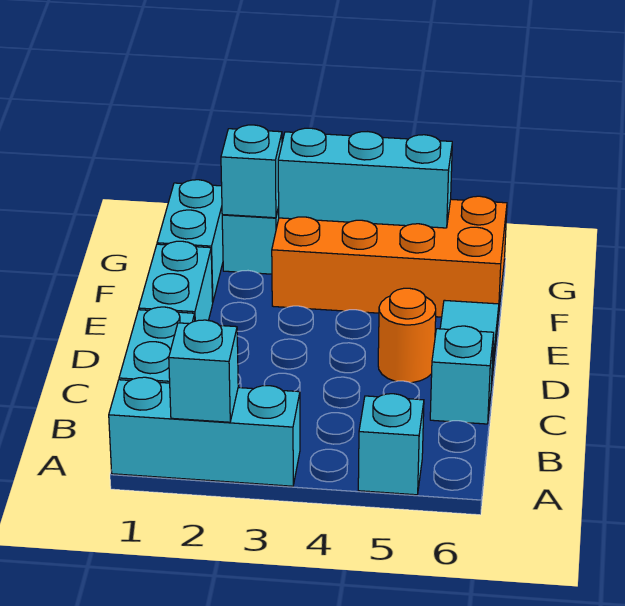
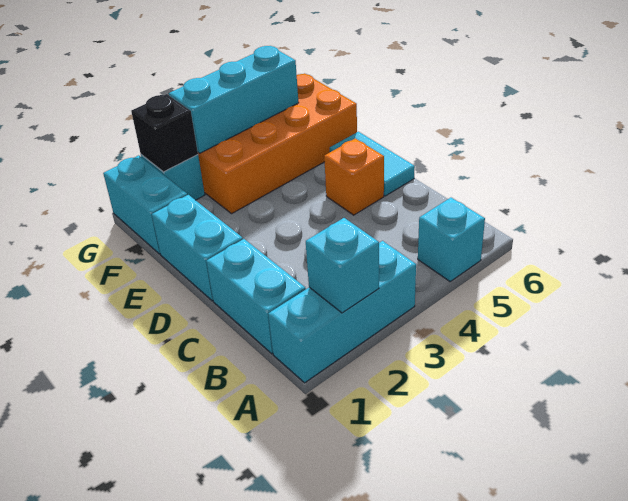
cyan 1x1 brick [430,326,494,424] -> none
orange 1x1 round brick [378,288,436,383] -> orange 1x1 brick [324,138,384,215]
cyan 1x1 brick [221,125,282,218] -> black 1x1 brick [131,94,198,172]

